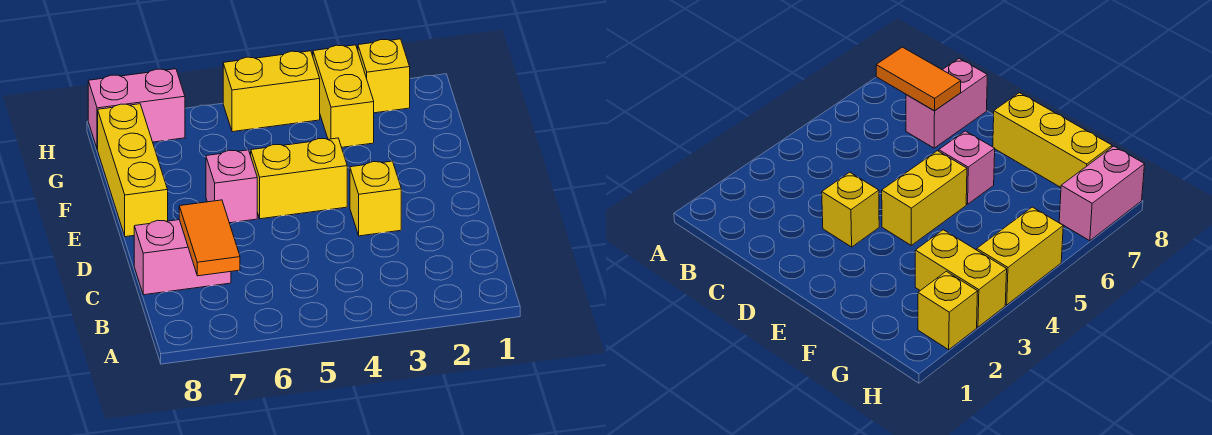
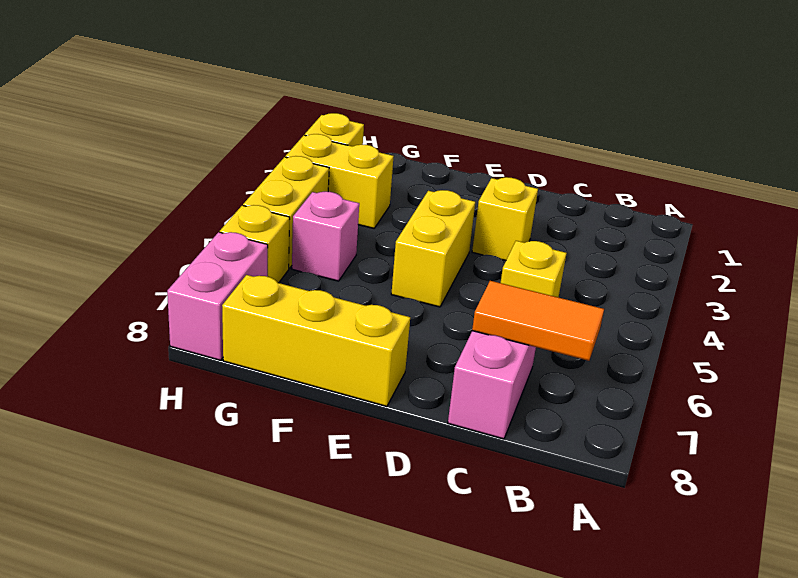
none -> yellow 1x1 brick [501,241,566,297]
pink 1x1 brick [206,150,257,223] -> pink 1x1 brick moved to [292,192,359,281]
none -> yellow 1x1 brick [220,205,290,283]

